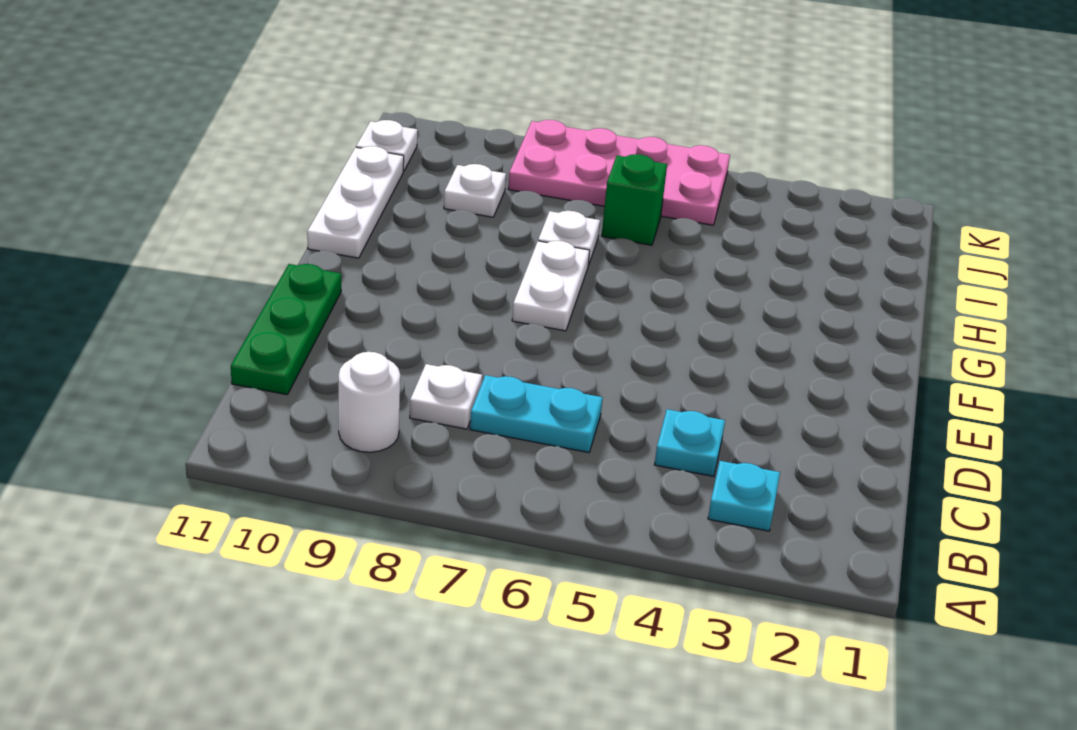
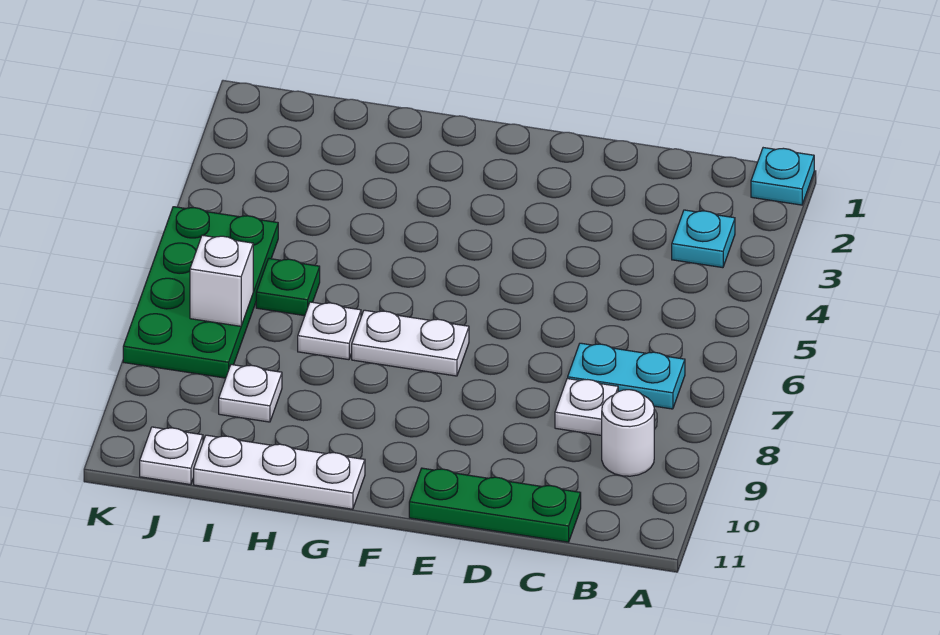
cyan 1x1 plate [654,409,725,477] -> cyan 1x1 plate moved to [751,148,814,205]
cyan 1x2 plate [470,375,603,453] -> cyan 1x2 plate turned to [568,343,685,409]
green 1x1 brick [602,154,667,245] -> green 1x1 plate [256,259,320,316]
pink 2x4 plate [508,120,730,225] -> green 2x4 plate [123,207,278,378]
none -> white 1x1 brick [190,235,253,326]

